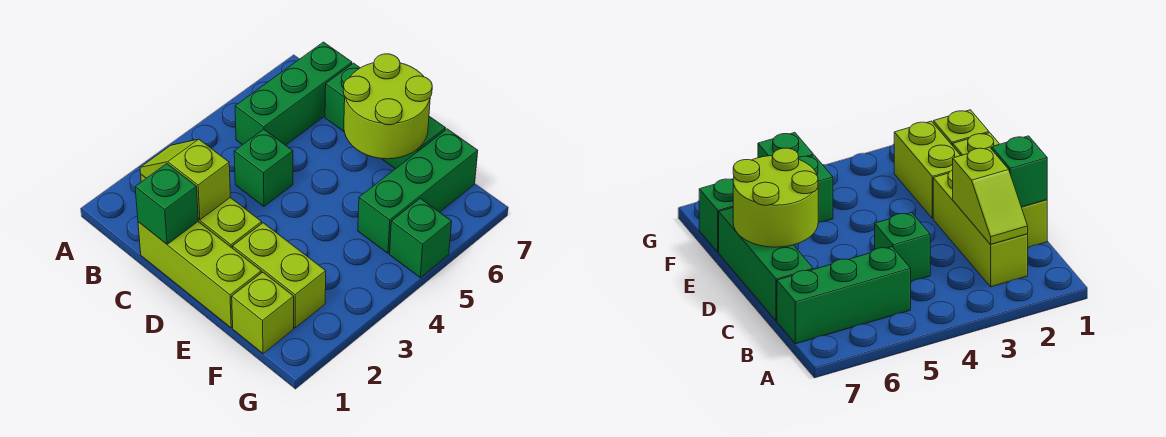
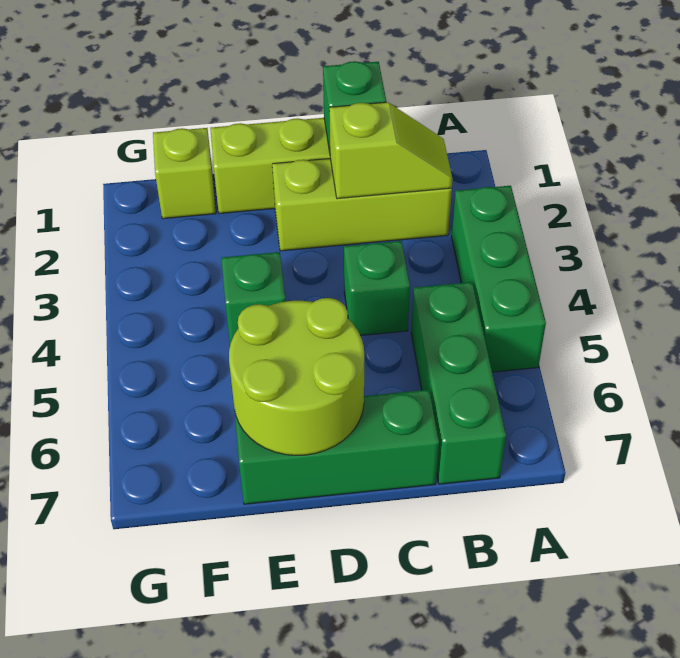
lime 1x2 brick [233,223,326,328] -> none
green 1x3 brick [358,129,478,253] -> green 1x3 brick moved to [452,186,546,372]
green 1x1 brick [390,198,452,278] -> green 1x1 brick moved to [222,252,285,344]

